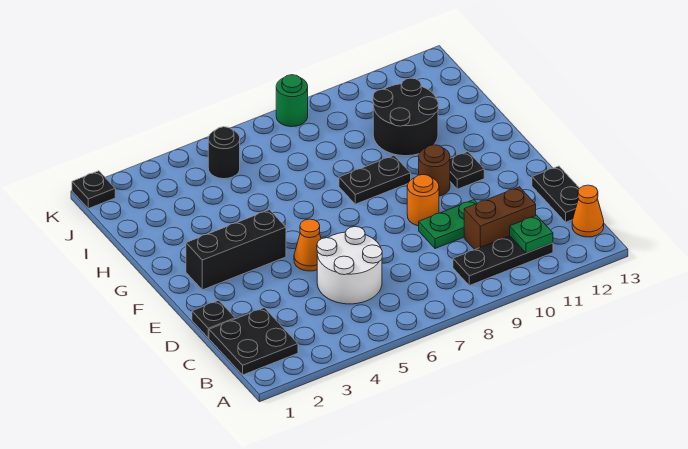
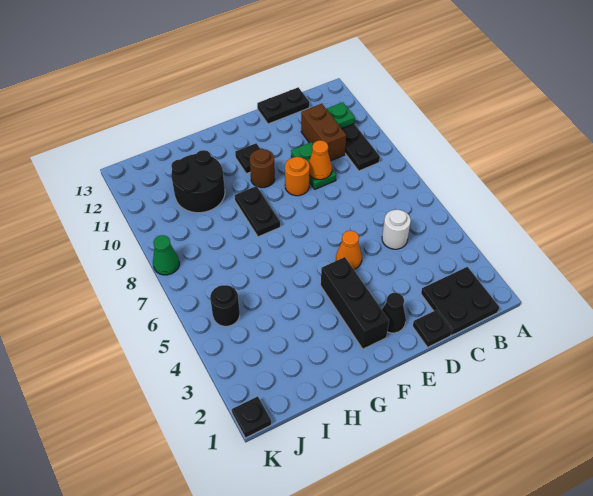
orange 1x1 cone [572,185,604,237] -> orange 1x1 cone moved to [309,140,332,180]
white 2x2 round brick [317,227,382,304] -> white 1x1 round brick [382,210,411,249]
none -> black 1x1 cone [382,293,406,333]
green 1x1 round brick [276,75,308,127] -> green 1x1 cone [153,235,179,275]

